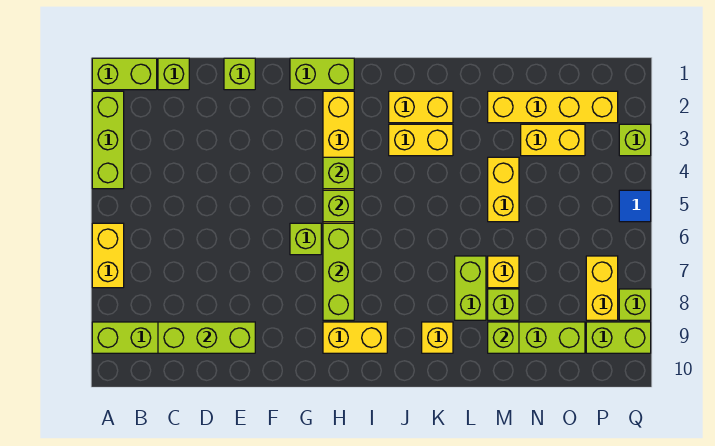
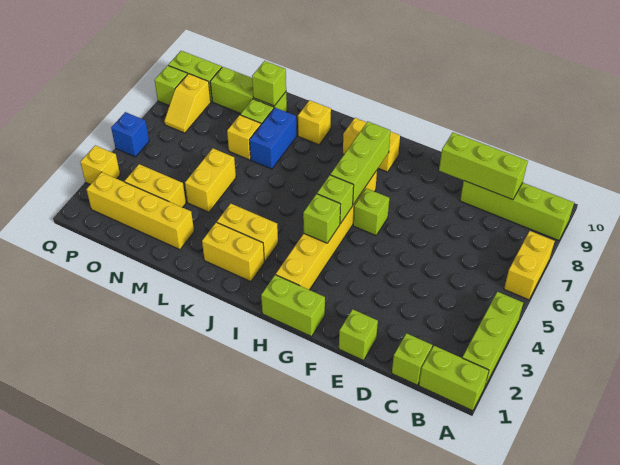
lime 1x2 brick [455,256,486,320] -> blue 1x2 brick [250,108,296,169]
yellow 1x2 brick [586,256,618,320] -> yellow 1x2 slope [164,74,211,133]
lime 1x1 brick [619,124,651,156] -> yellow 1x1 brick [80,145,120,184]
blue 1x1 tile [619,190,651,222] -> blue 1x1 brick [111,112,149,157]

